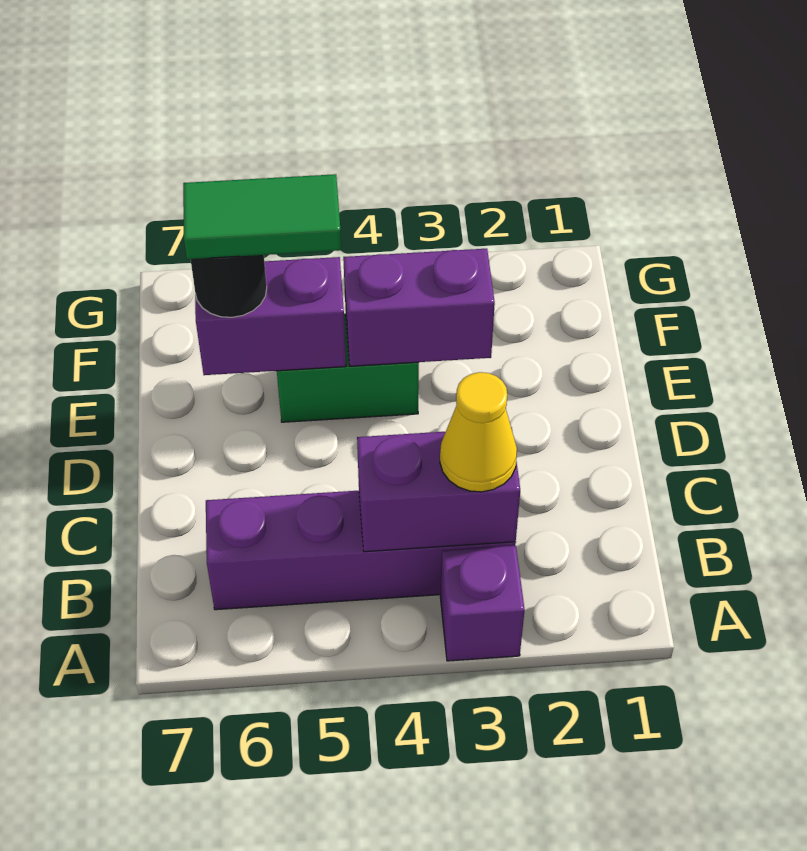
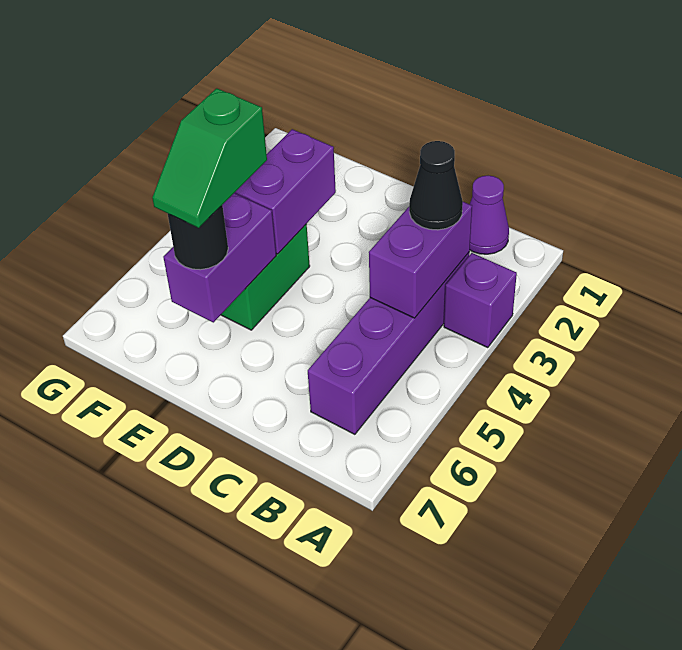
none -> purple 1x1 cone [470,176,509,254]
yellow 1x1 cone [440,372,517,492] -> black 1x1 cone [409,141,463,230]
green 1x2 tile [183,174,341,259] -> green 1x2 slope [152,88,267,228]

